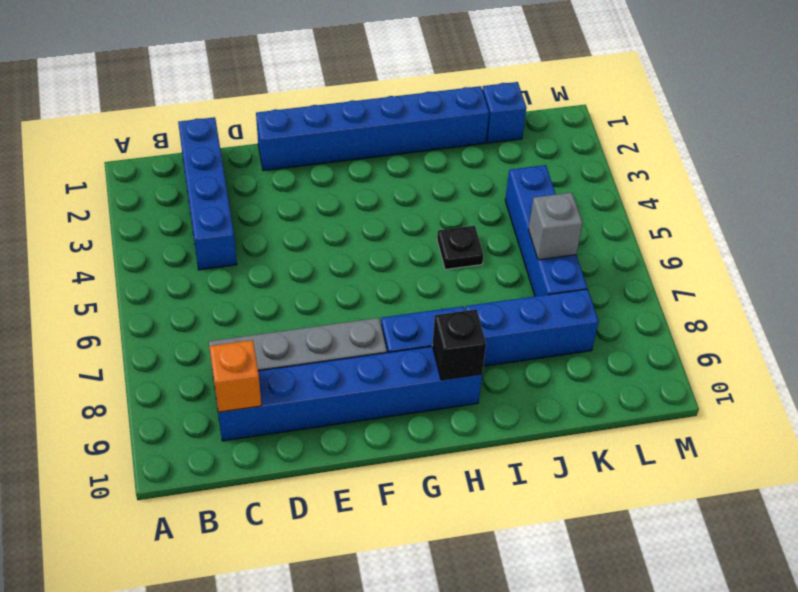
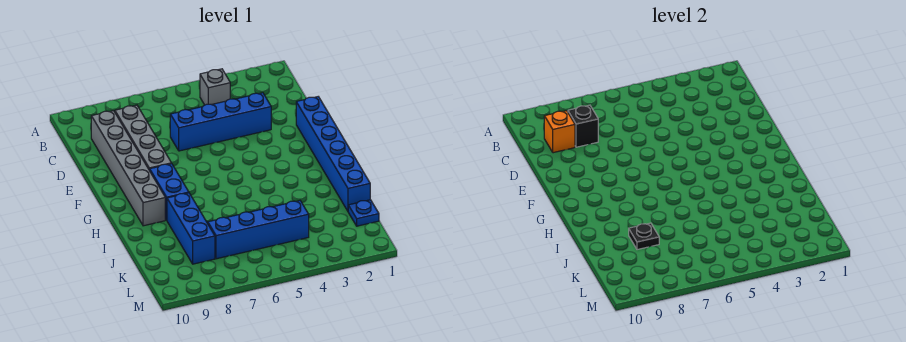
blue 1x4 brick [178,117,237,270] -> blue 1x4 brick moved to [170,93,271,151]
blue 1x6 brick [215,346,482,441] -> grey 1x6 brick [91,111,165,226]
black 1x1 brick [432,309,486,380] -> black 1x1 brick moved to [568,105,598,147]
black 1x1 plate [437,226,483,269] -> black 1x1 plate moved to [629,223,659,250]
blue 1x1 brick [482,82,527,143] -> blue 1x1 plate [348,200,379,226]
grey 1x1 brick [528,193,583,260] -> grey 1x1 brick moved to [200,69,230,105]

